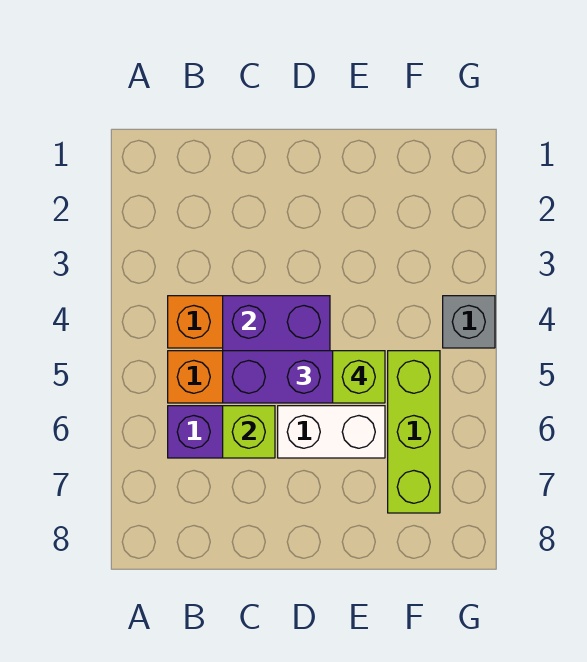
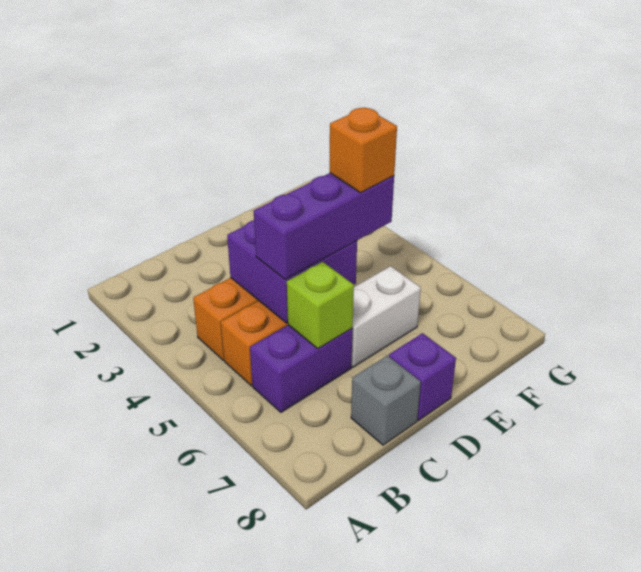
none -> purple 1x1 brick [389,333,456,420]
lime 1x1 brick [333,351,385,403] -> orange 1x1 brick [330,108,397,193]
lime 1x3 brick [388,351,440,513] -> none
grey 1x1 brick [443,296,495,348] -> grey 1x1 brick moved to [351,355,421,445]

